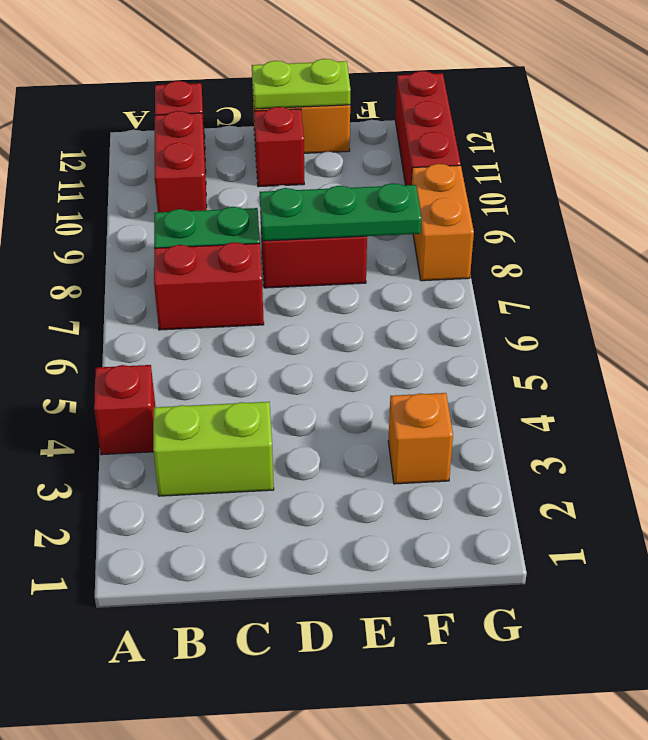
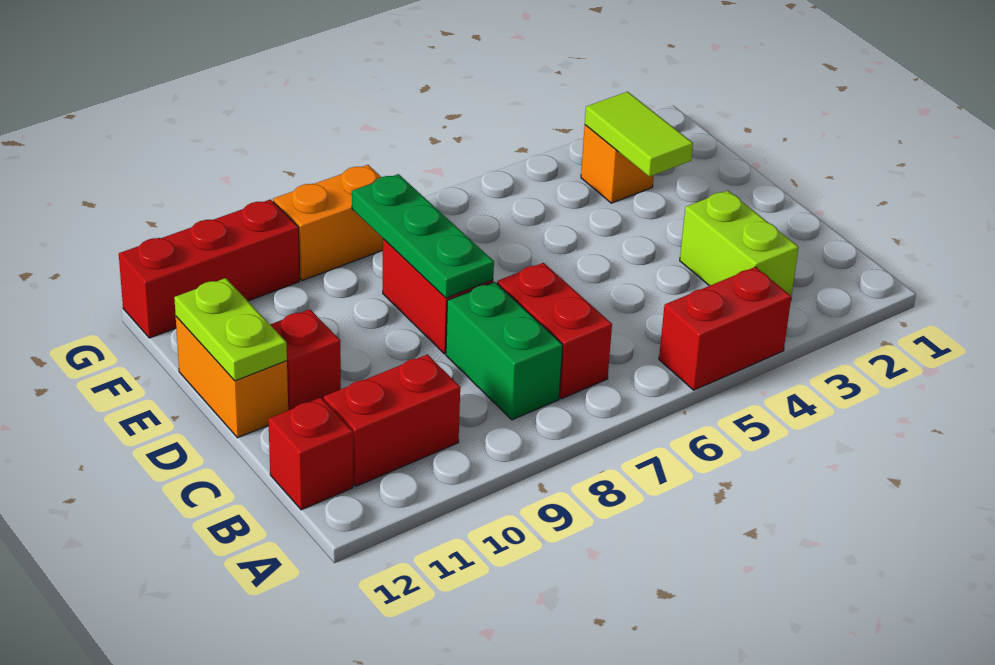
red 1x1 brick [94,365,155,455] -> red 1x2 brick [659,267,791,390]
none -> lime 1x2 tile [585,92,693,177]

